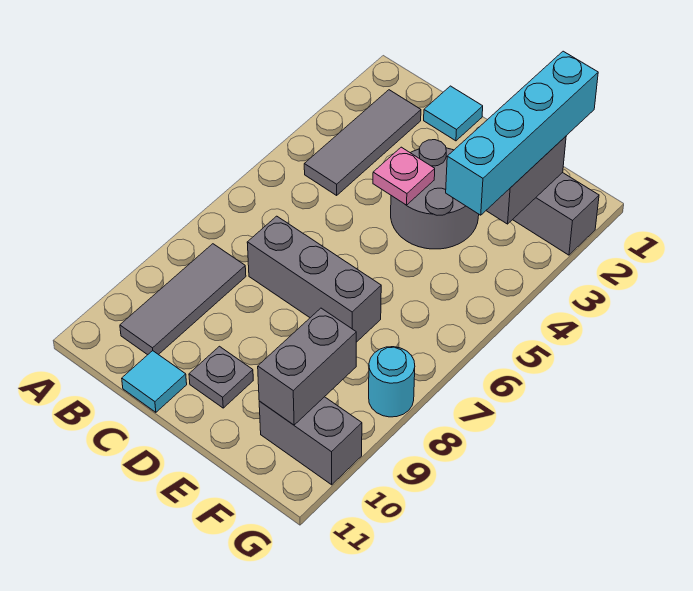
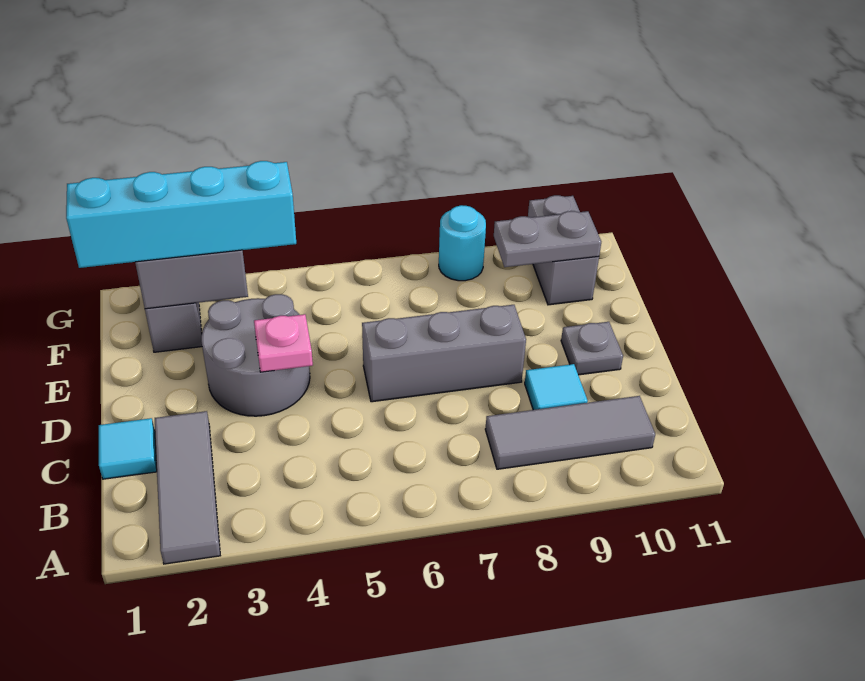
grey 1x3 tile [304,90,421,195] -> grey 1x3 tile turned to [155,411,220,564]
grey 1x3 brick [247,216,381,342] -> grey 1x3 brick turned to [362,305,526,402]
cyan 1x1 tile [122,351,187,412] -> cyan 1x1 tile moved to [525,364,588,410]
grey 1x2 brick [258,308,356,425] -> grey 1x2 plate [494,211,601,267]

